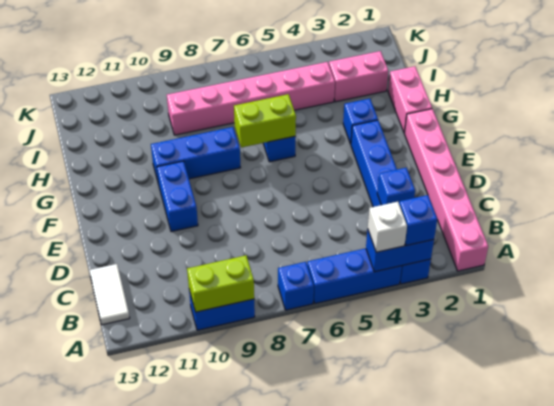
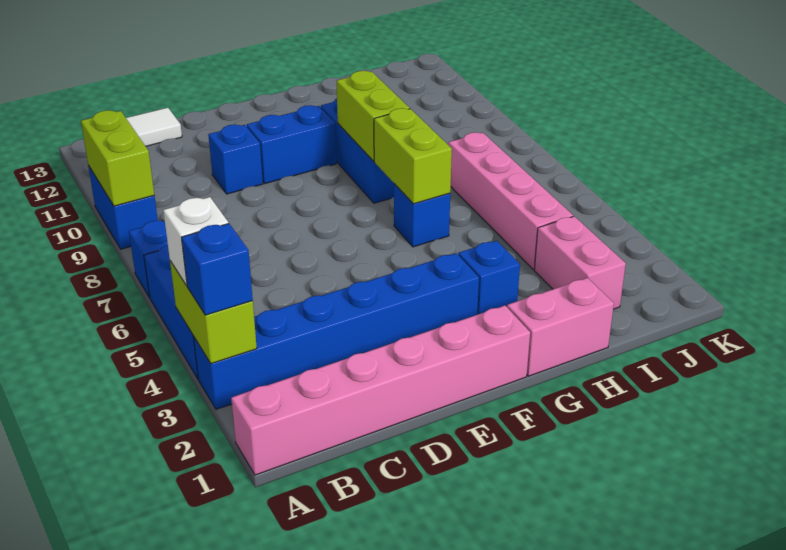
blue 1x2 brick [366,230,434,272] -> lime 1x2 brick [170,261,257,364]
blue 1x1 brick [377,168,415,205] -> blue 1x1 brick moved to [208,125,263,194]
none -> lime 1x2 brick [336,71,410,161]
pink 1x6 brick [167,62,335,135] -> pink 1x4 brick [449,132,573,269]

